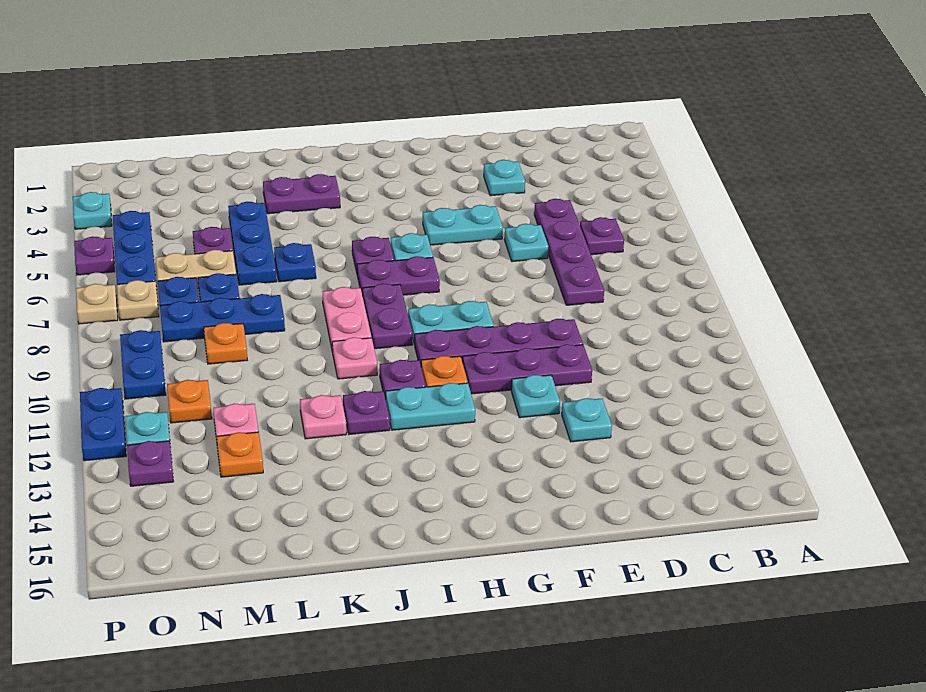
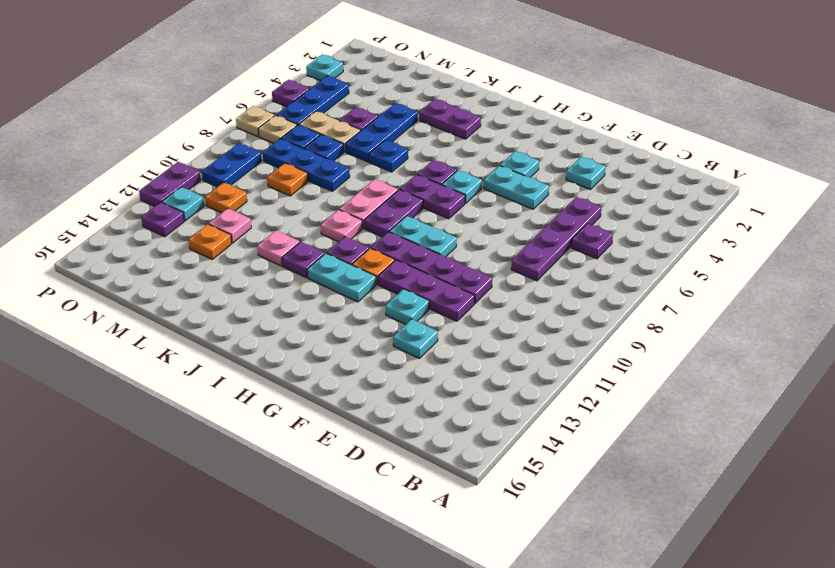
cyan 1x1 plate [504,224,548,262] -> cyan 1x1 plate moved to [500,151,539,177]
blue 1x2 plate [80,388,126,461] -> purple 1x2 plate [139,162,201,206]

